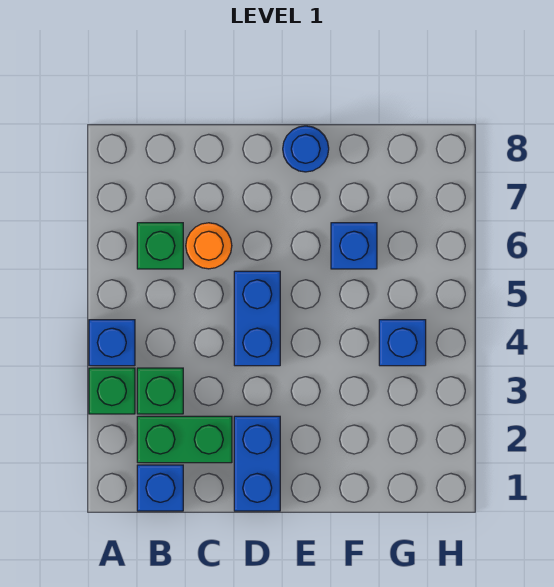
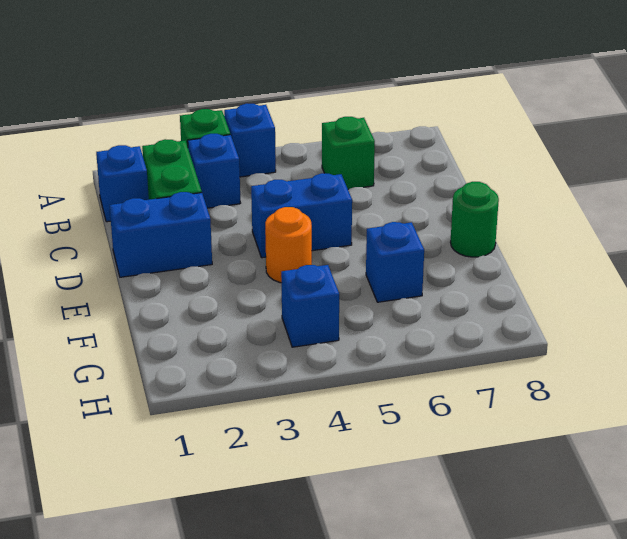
green 1x1 brick [137,368,183,414] -> blue 1x1 brick [188,134,240,208]
orange 1x1 round brick [186,223,232,269] -> orange 1x1 round brick moved to [265,207,312,283]
blue 1x1 round brick [283,126,329,172] -> green 1x1 round brick [450,182,499,257]

